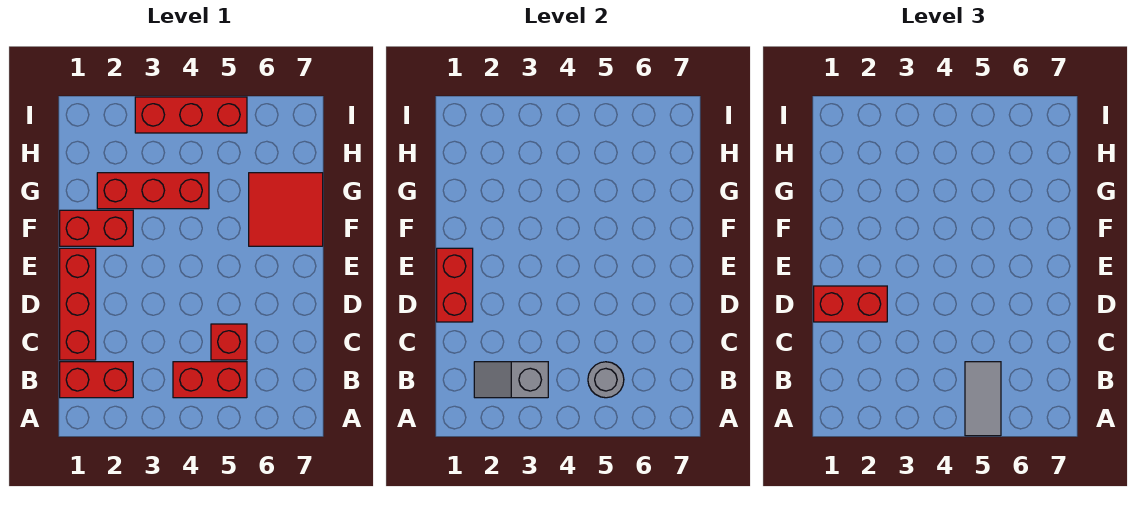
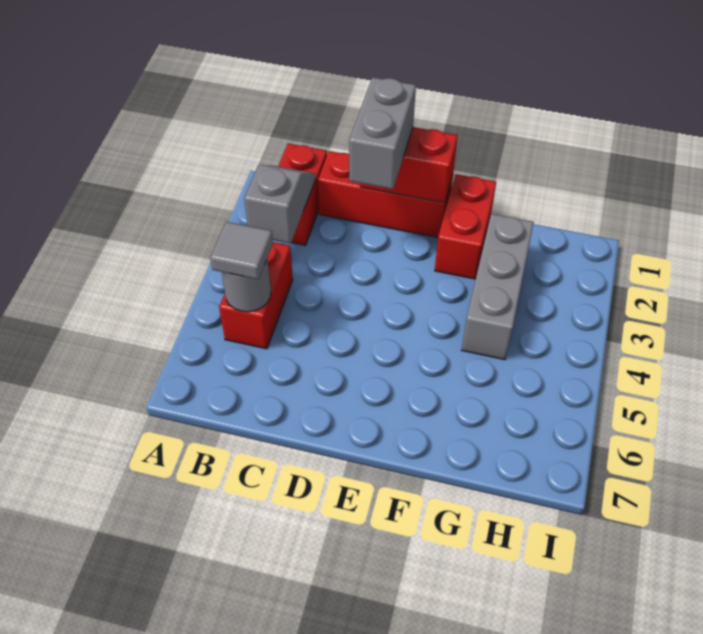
grey 1x2 tile [965,362,1001,436] -> grey 1x1 tile [210,222,273,279]
red 1x1 brick [211,324,247,360] -> none
red 1x2 brick [814,286,887,322] -> grey 1x2 brick [349,77,416,189]
red 2x2 tile [249,173,323,246] -> none
red 1x3 brick [97,173,209,209] -> grey 1x3 brick [462,214,534,360]
red 1x3 brick [135,97,247,133] -> none

